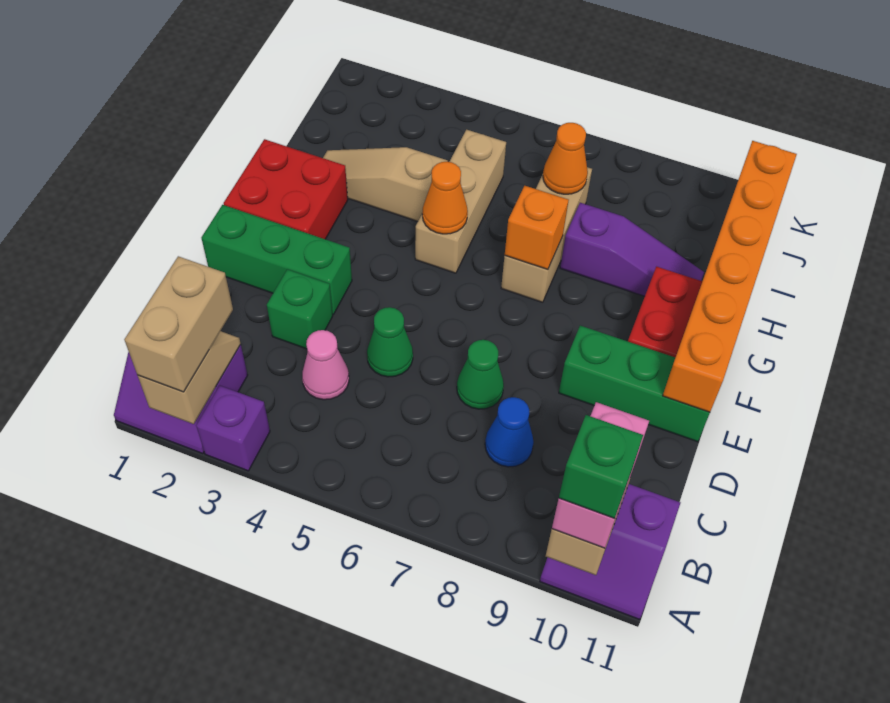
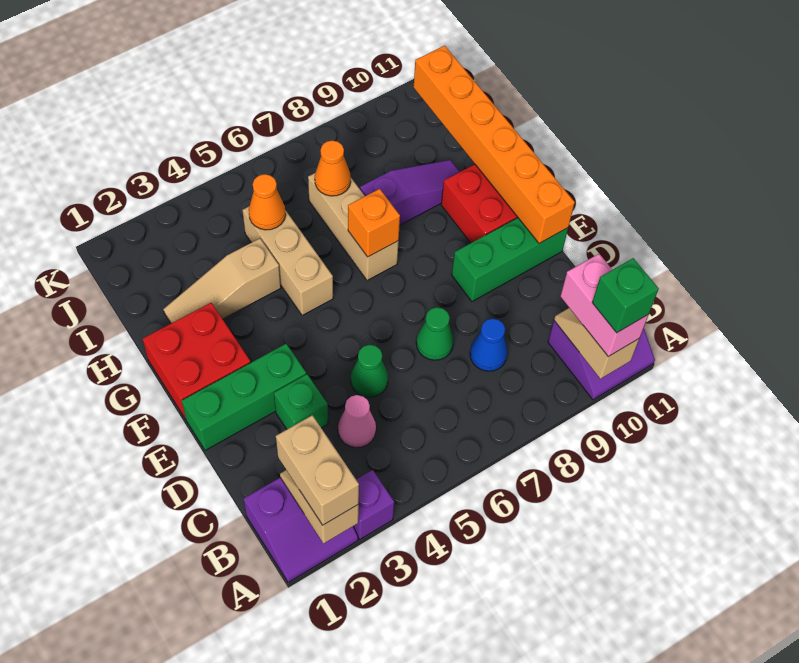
orange 1x1 cone [422,162,468,234] -> orange 1x1 cone moved to [249,174,286,230]

